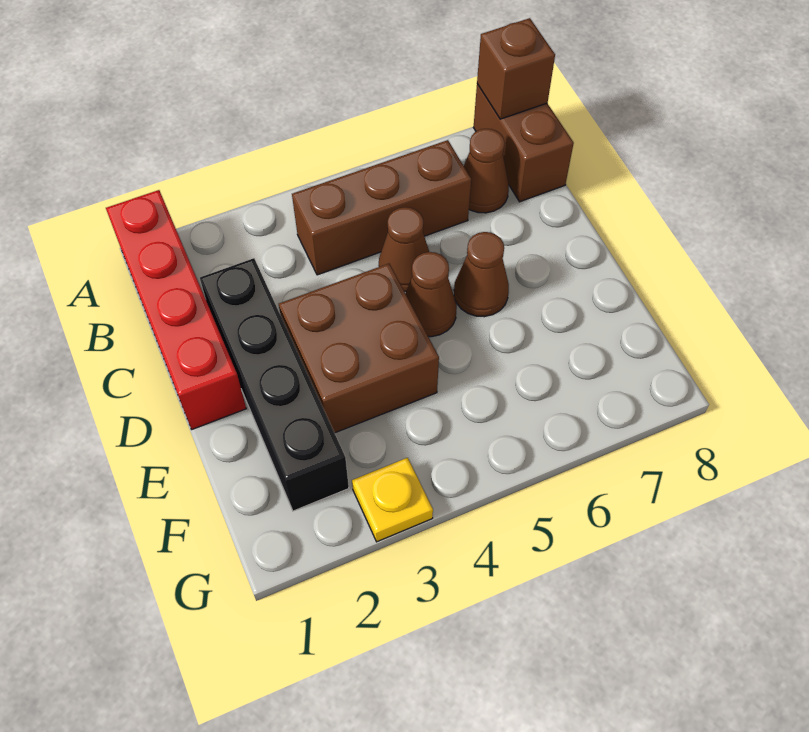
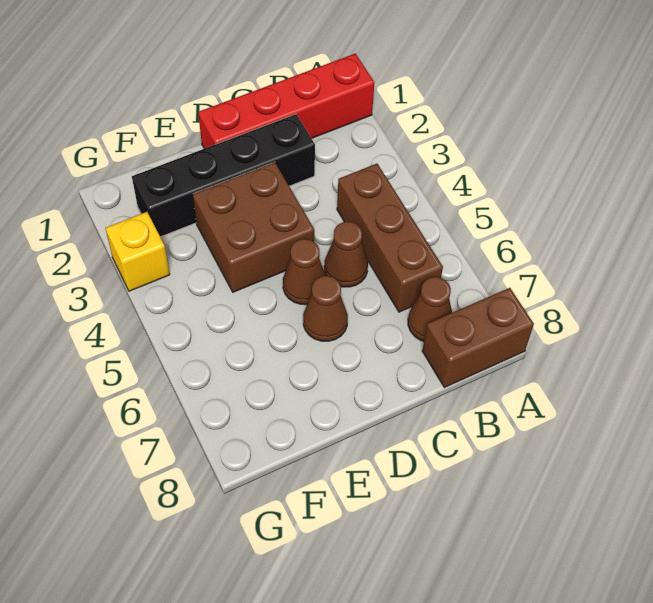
brown 1x1 brick [477,18,555,119] -> none
yellow 1x1 plate [352,458,433,542] -> yellow 1x1 brick [105,212,170,291]

